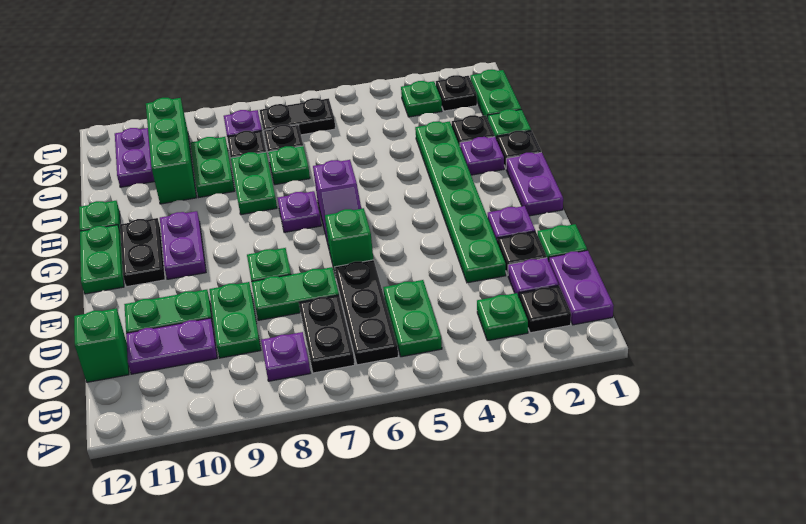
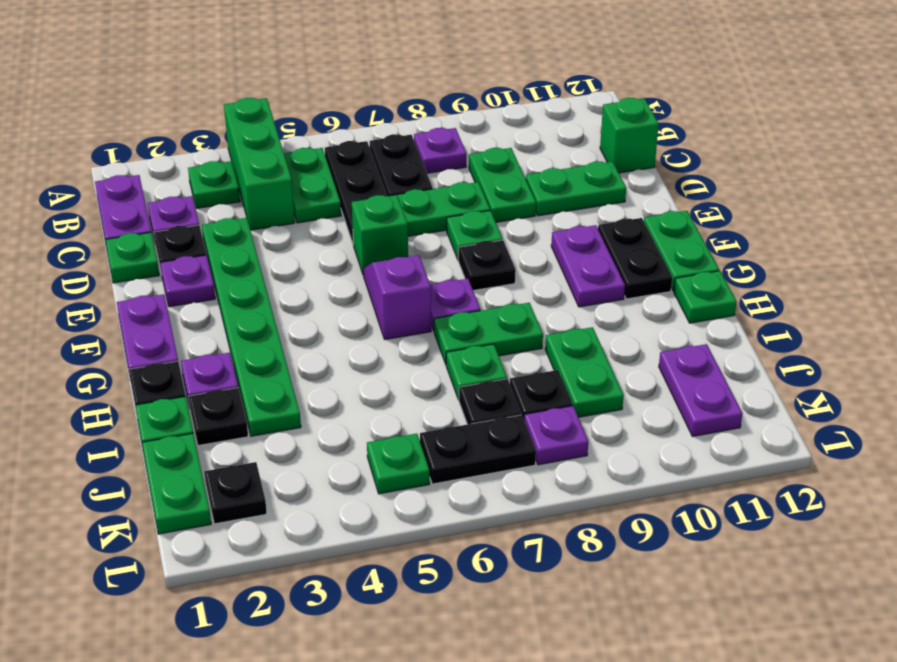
black 1x1 plate [519,285,571,333] -> black 1x1 plate moved to [458,240,516,291]
purple 1x2 plate [126,318,217,374] -> none
green 1x2 plate [231,152,277,215] -> green 1x2 plate turned to [434,303,543,364]
green 1x3 brick [146,98,196,204] -> green 1x3 brick moved to [224,98,295,230]
green 1x1 plate [401,81,442,117] -> green 1x1 plate moved to [367,434,430,494]

